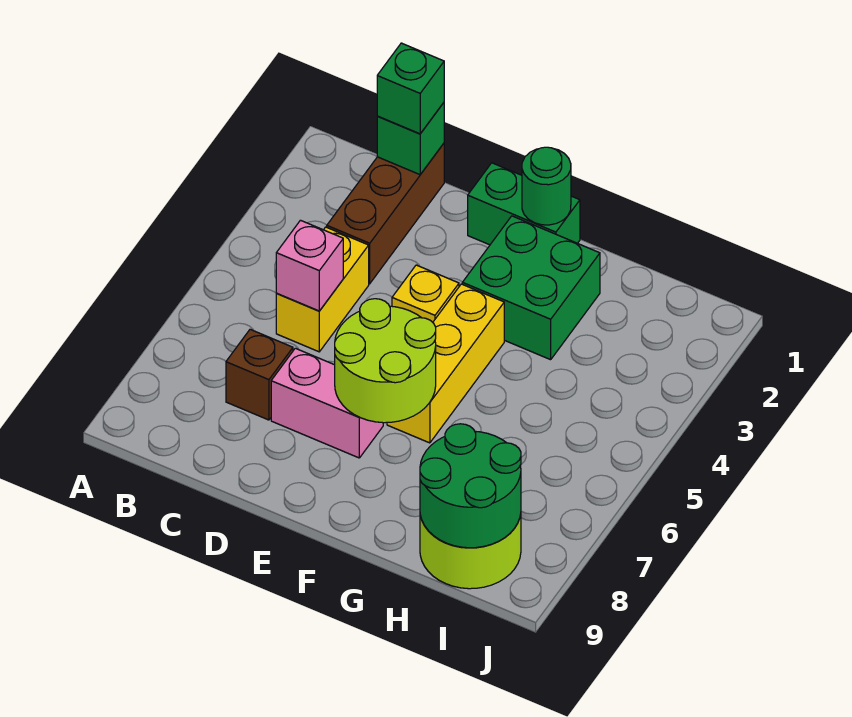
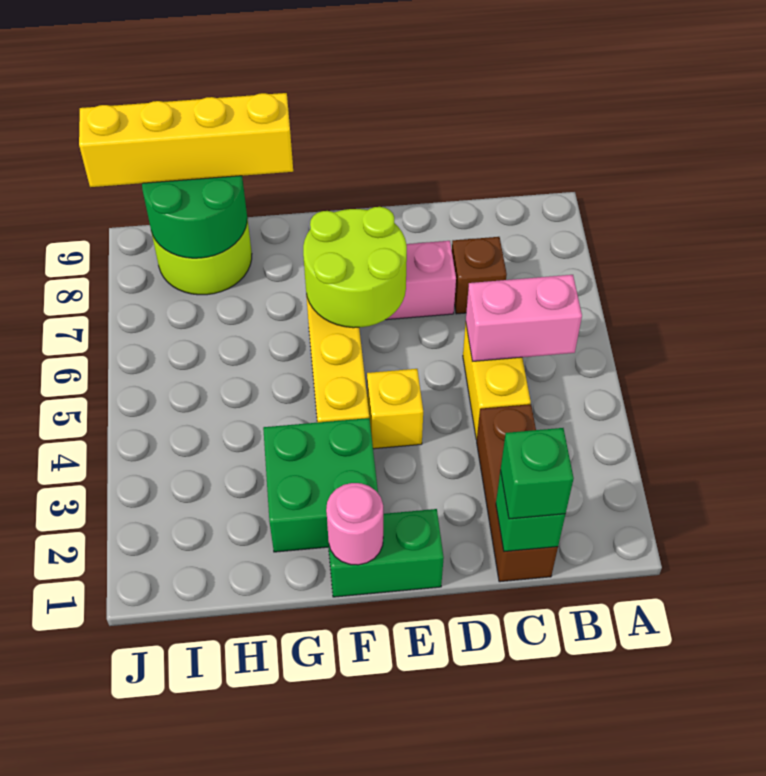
pink 1x1 brick [276,220,343,311] -> pink 1x2 brick [466,275,582,362]
green 1x1 round brick [522,147,571,225] -> pink 1x1 round brick [326,483,383,565]
none -> yellow 1x4 brick [79,93,293,187]

